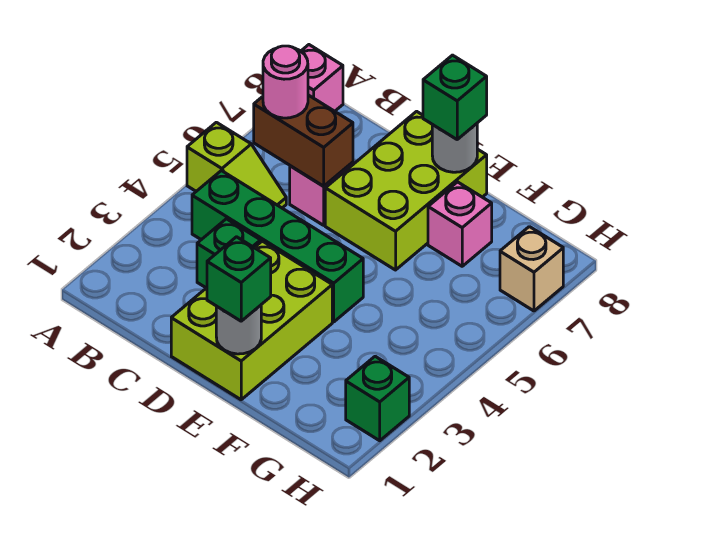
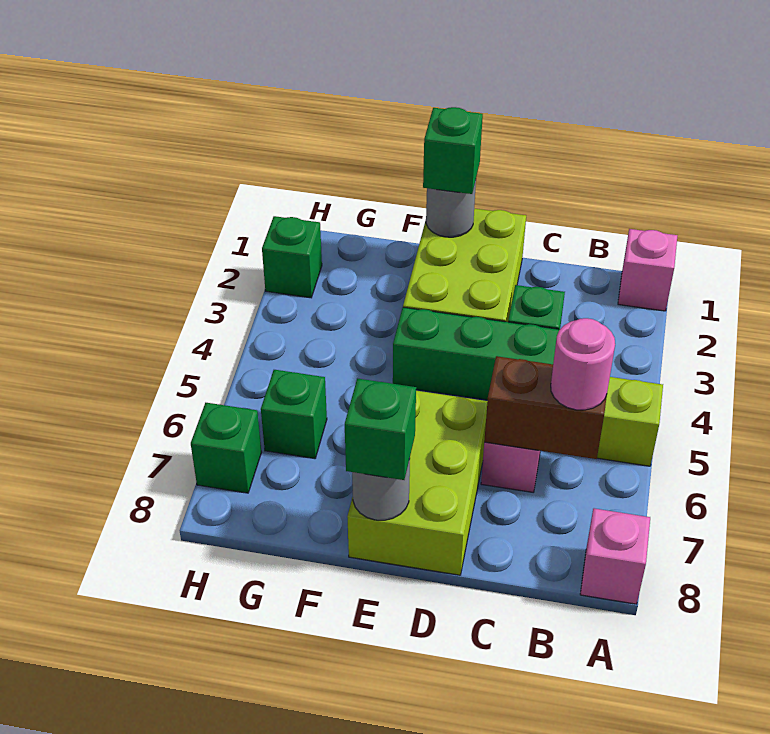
pink 1x1 brick [428,182,492,266] -> pink 1x1 brick moved to [618,229,677,311]
none -> green 1x1 brick [261,370,327,459]
tan 1x1 brick [500,227,563,311] -> green 1x1 brick [191,403,261,493]

